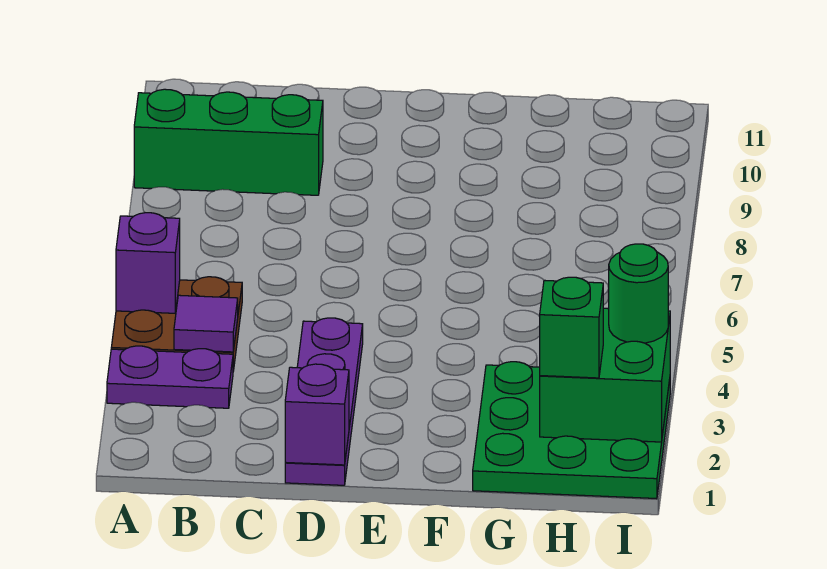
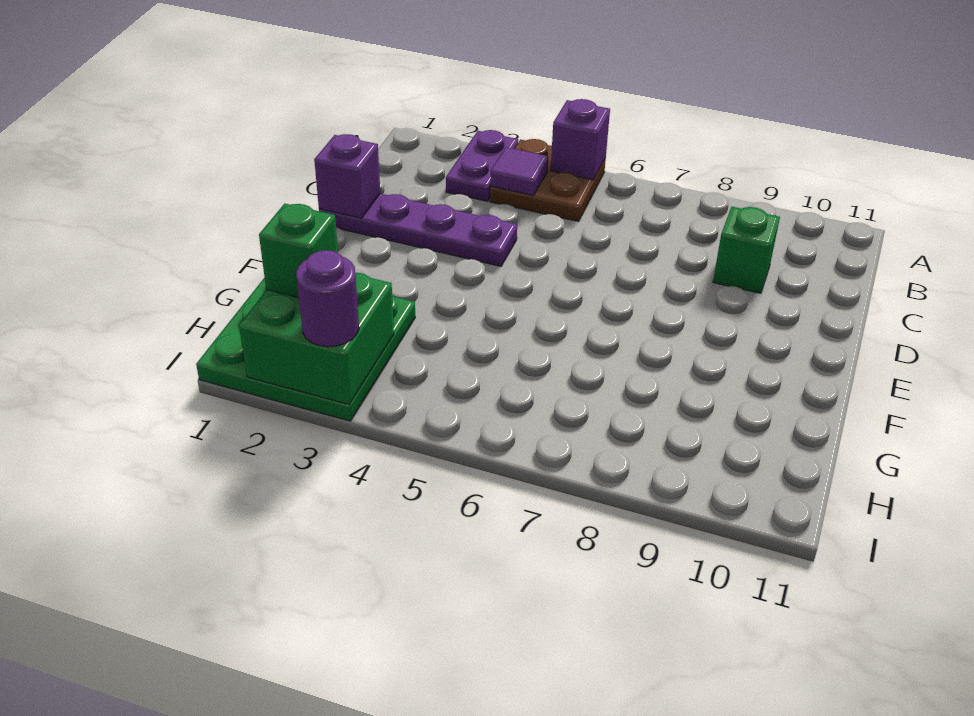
green 1x3 brick [134,89,323,195] -> green 1x1 brick [713,207,780,293]
green 1x1 round brick [609,244,668,343] -> purple 1x1 round brick [296,250,359,347]

